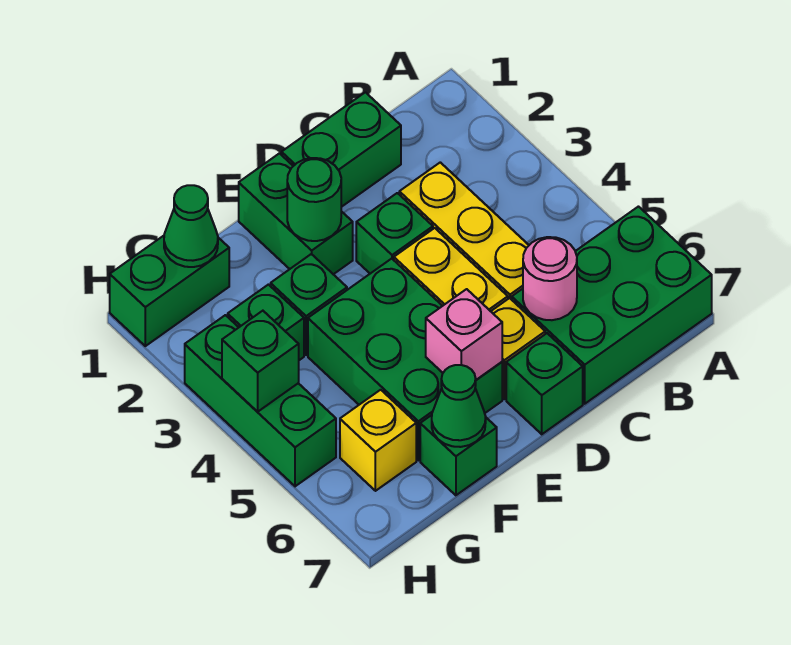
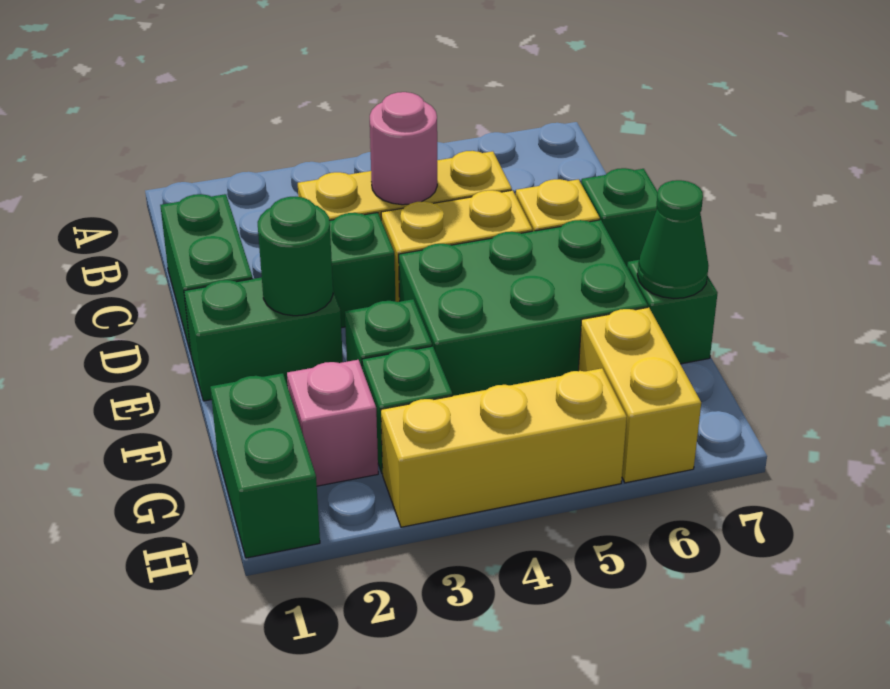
green 2x3 brick [512,207,712,404] -> none
pink 1x1 round brick [523,237,577,320] -> pink 1x1 round brick moved to [370,92,437,205]
pink 1x1 brick [426,289,502,380] -> pink 1x1 brick moved to [287,360,378,486]
green 1x1 cone [164,185,218,267] -> none
yellow 1x1 brick [340,390,416,491] -> yellow 1x2 brick [579,307,701,483]
green 1x3 brick [185,315,336,486] -> yellow 1x3 brick [381,368,627,527]
green 1x1 brick [222,311,299,412] -> none

